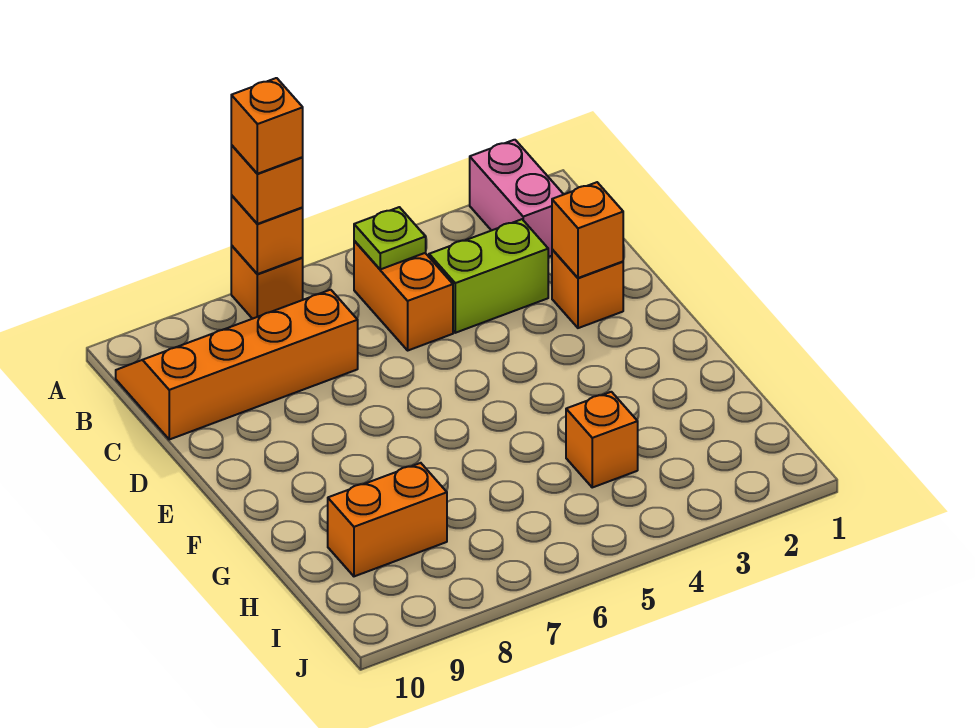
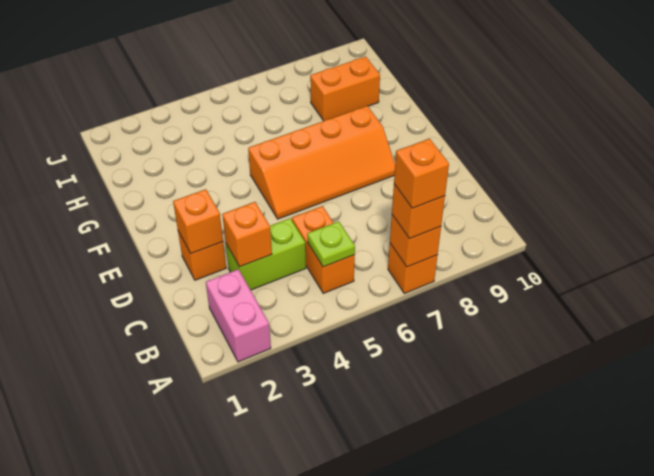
orange 2x4 slope [116,290,358,439] -> orange 2x4 slope moved to [248,106,395,219]
orange 1x1 brick [566,392,638,487] -> orange 1x1 brick moved to [222,202,272,267]

